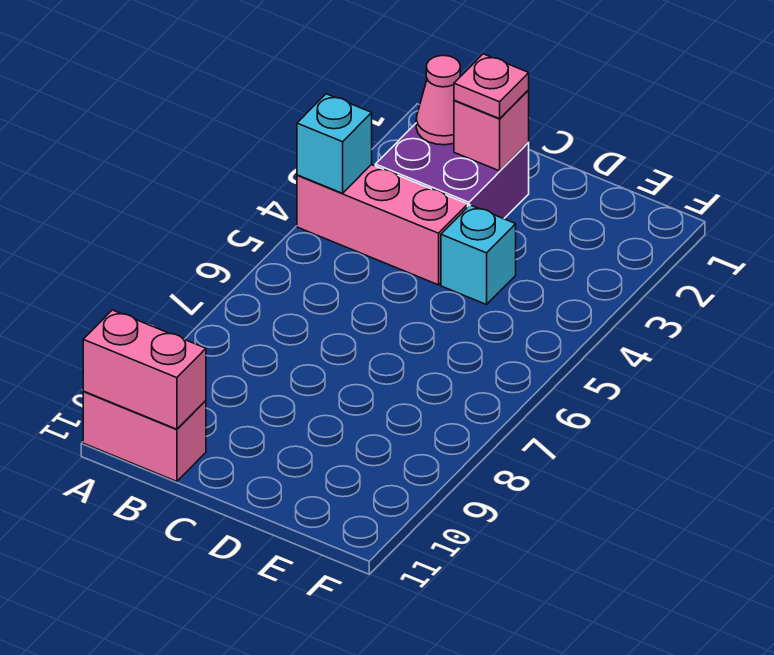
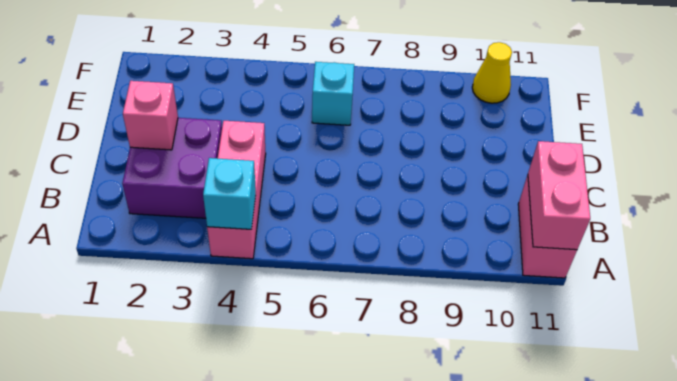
pink 1x1 cone [416,56,460,145] -> none
pink 1x1 plate [454,54,529,119] -> none
cyan 1x1 brick [441,205,516,305] -> cyan 1x1 brick moved to [312,62,354,125]
none -> yellow 1x1 cone [472,42,512,103]

